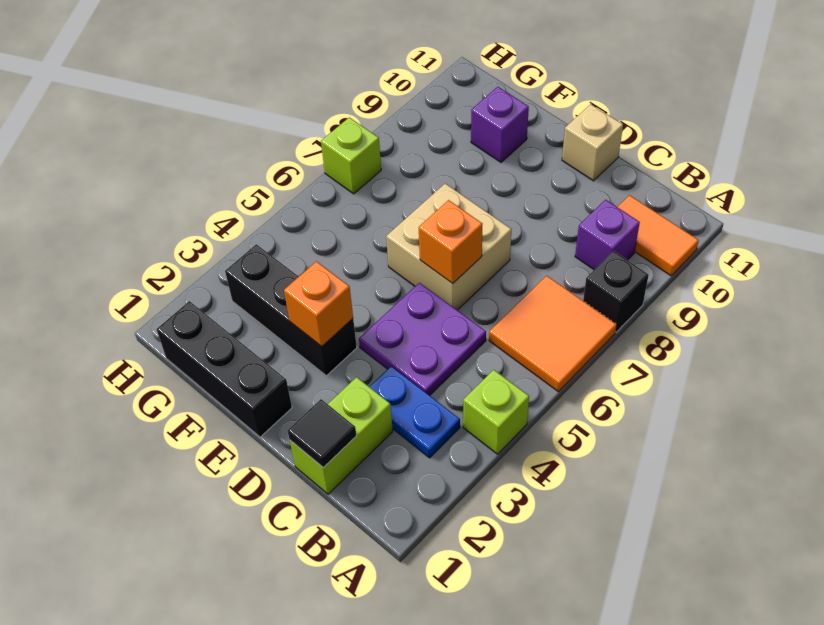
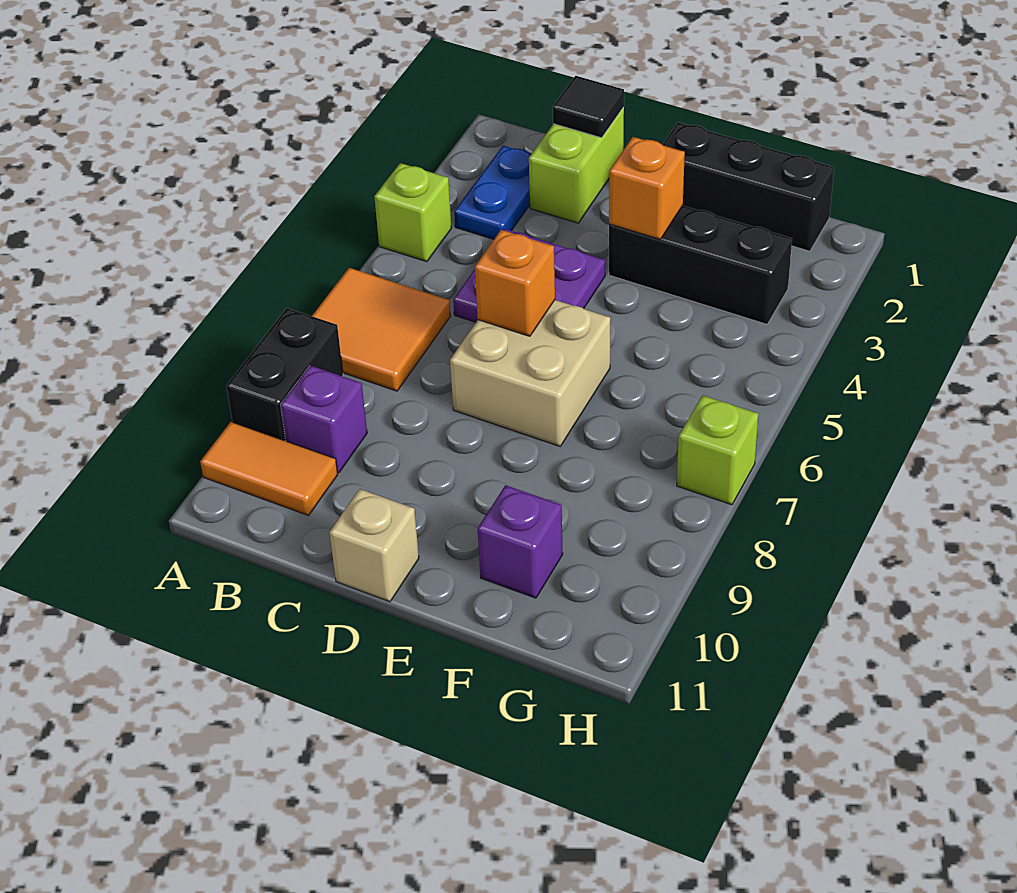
black 1x1 brick [583,251,649,332] -> black 1x2 brick [226,308,343,441]
blue 1x2 plate [369,366,460,458] -> blue 1x2 plate turned to [454,146,531,239]

